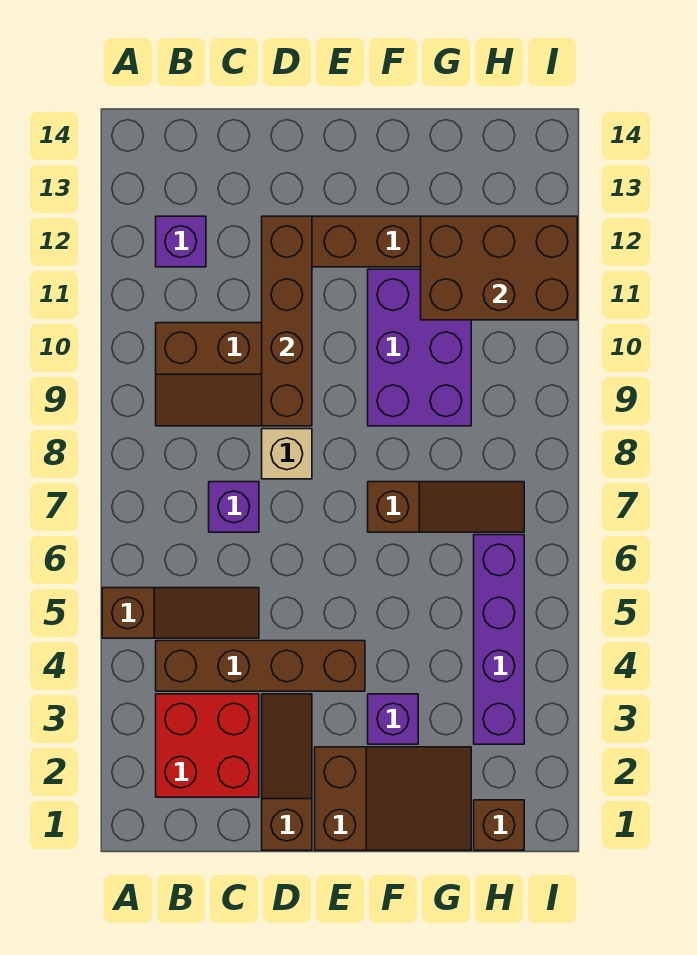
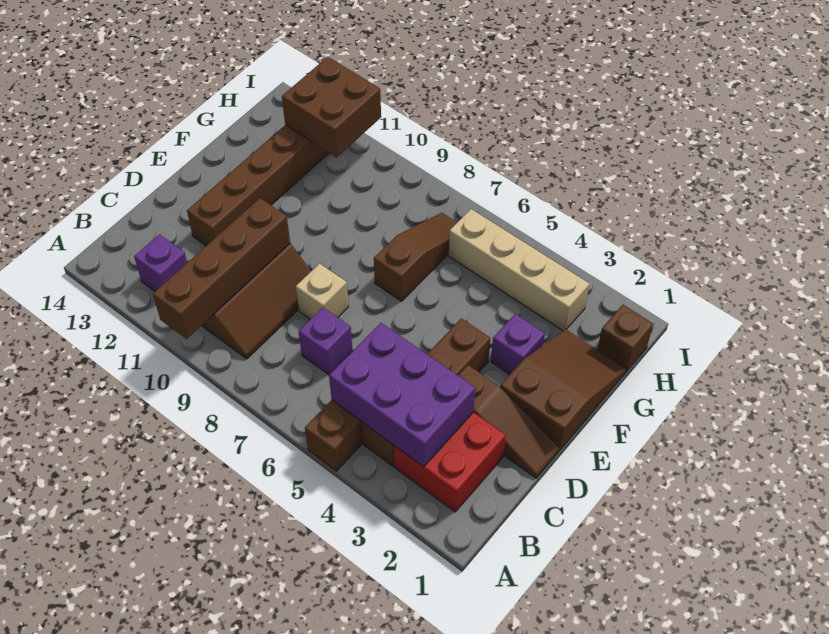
brown 1x3 slope [262,694,312,850] -> brown 1x3 slope turned to [458,365,559,478]
brown 1x4 brick [262,216,312,426] -> brown 1x4 brick turned to [153,198,290,339]
purple 2x3 brick [368,269,471,426] -> purple 2x3 brick moved to [329,323,475,467]
brown 2x3 brick [421,216,577,320] -> brown 2x2 brick [282,57,381,157]
purple 1x4 brick [474,535,524,744] -> tan 1x4 brick [449,209,590,331]

